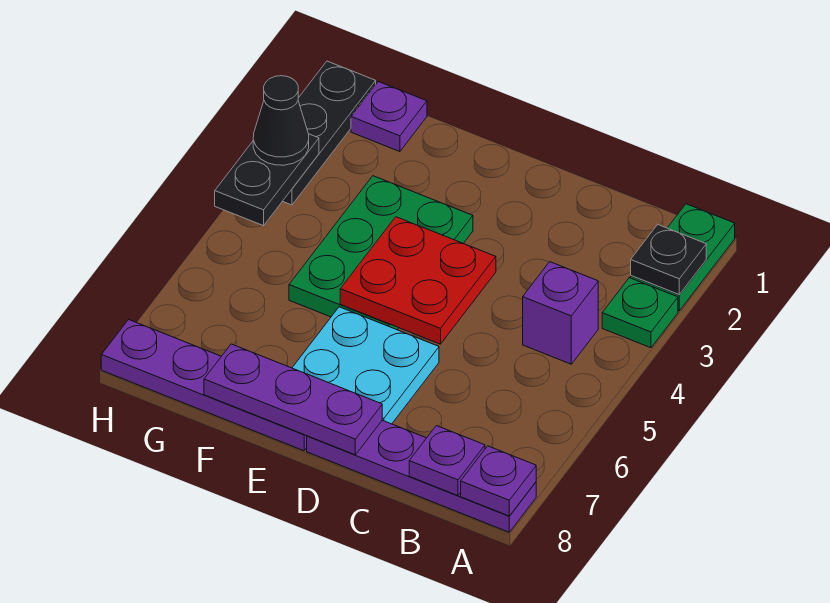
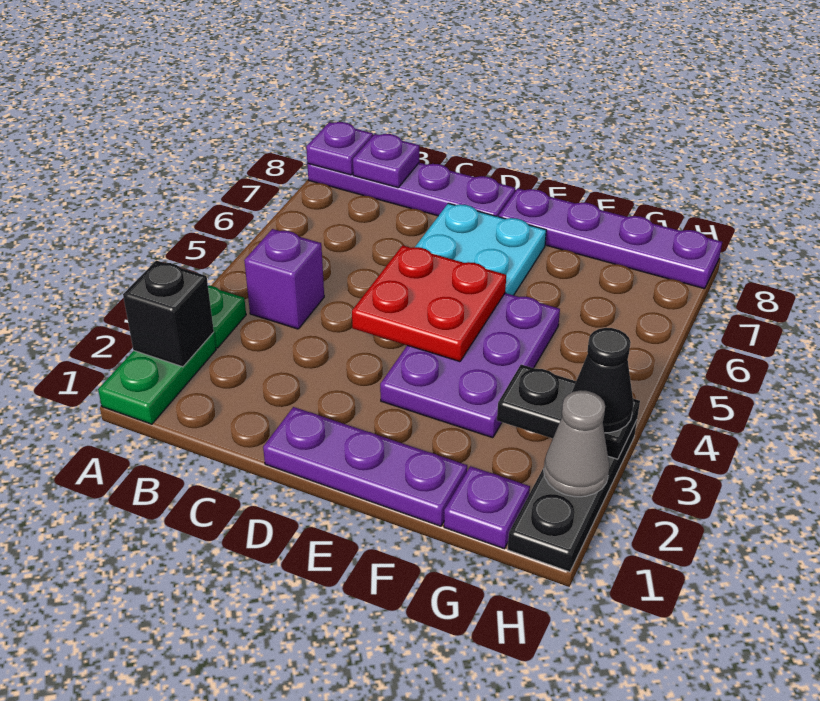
black 1x1 plate [631,225,706,295] -> black 1x1 brick [123,260,214,367]
purple 1x3 plate [204,344,382,455] -> purple 1x3 plate moved to [263,407,467,526]
green 2x3 plate [289,176,473,330] -> purple 2x3 plate [380,293,560,438]
none -> grey 1x1 cone [544,390,609,497]
black 1x2 plate [215,134,319,226] -> black 1x2 plate turned to [497,364,640,459]

